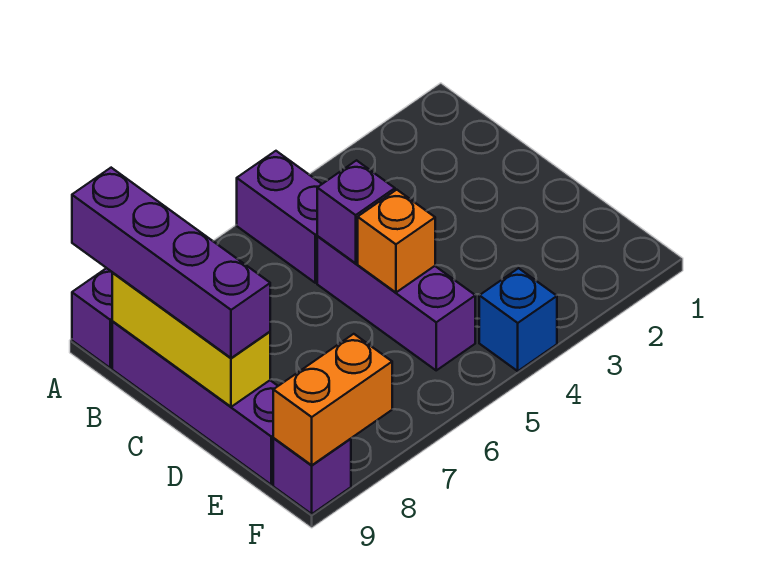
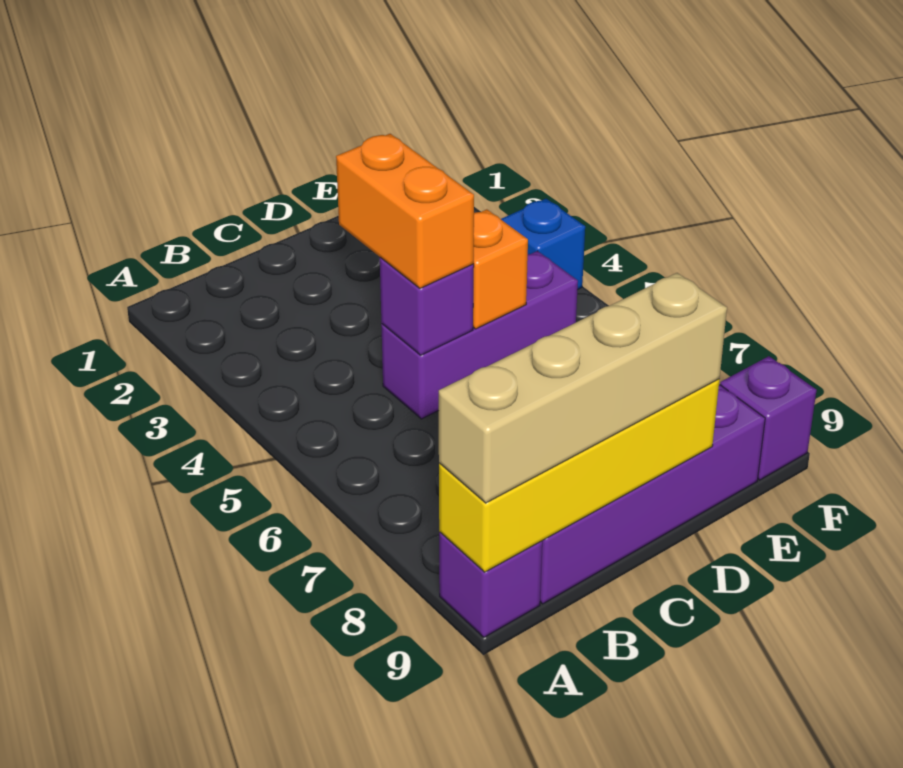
purple 1x2 brick [237,151,322,283] -> none
purple 1x4 brick [72,168,270,358] -> tan 1x4 brick [439,273,727,503]
yellow 1x3 brick [112,273,270,407] -> yellow 1x4 brick [439,379,719,572]
orange 1x2 brick [273,334,392,465] -> orange 1x2 brick moved to [336,134,474,288]

